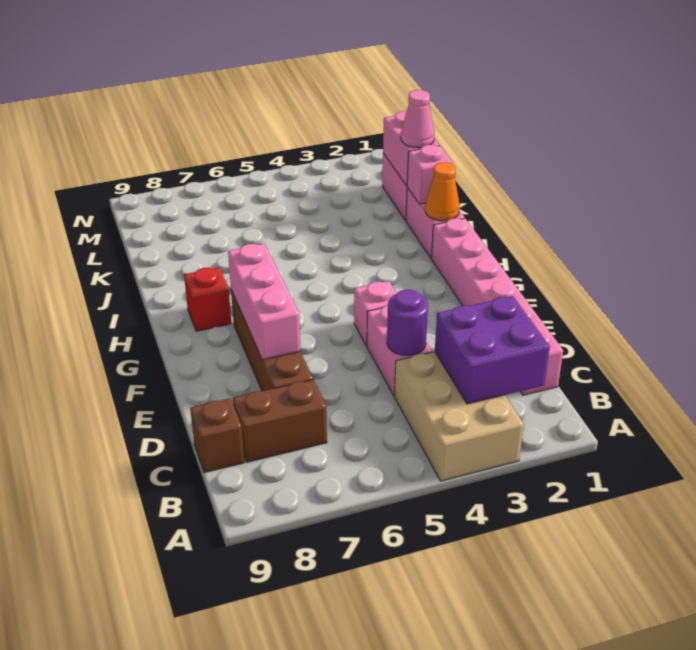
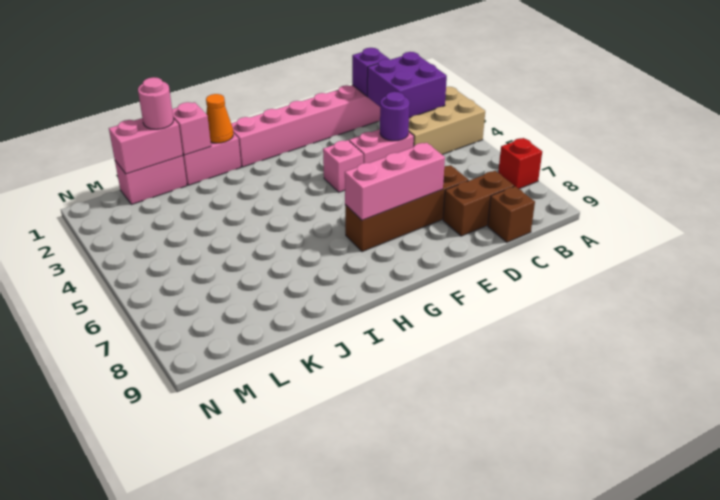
none -> purple 1x1 brick [352,48,389,96]
brown 1x2 brick [233,379,327,462] -> brown 1x2 brick turned to [443,171,514,236]
red 1x1 brick [184,267,231,331] -> red 1x1 brick moved to [498,138,542,189]
pink 1x1 cone [401,90,434,148] -> pink 1x1 round brick [138,77,174,129]

